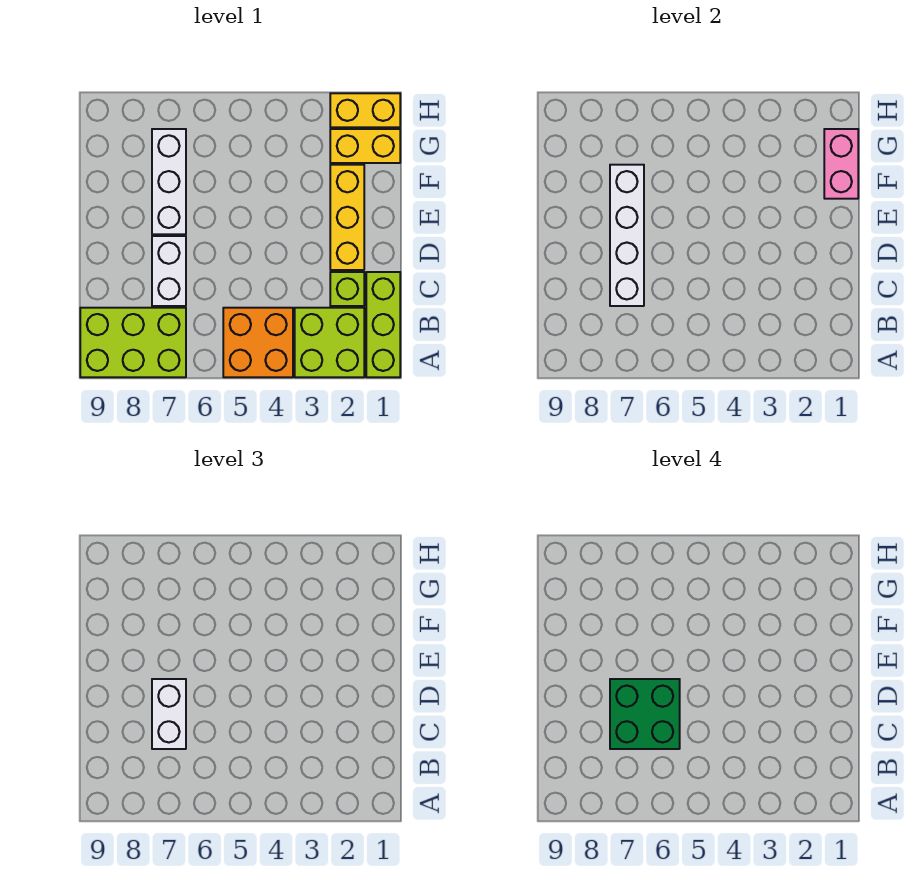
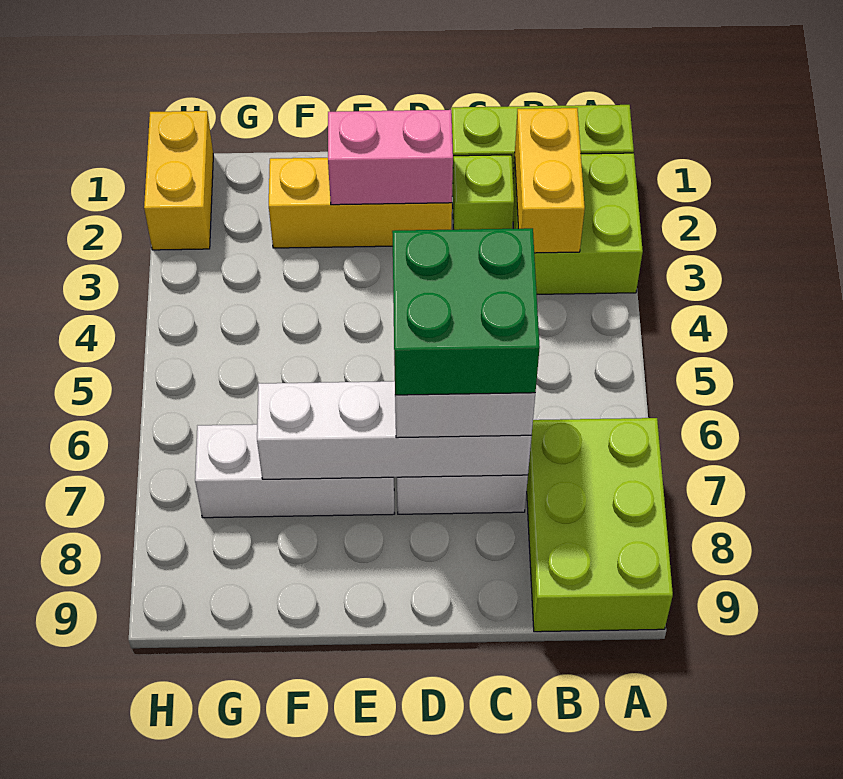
orange 2x2 brick [223,308,293,377] -> none
pink 1x2 brick [824,129,858,199] -> pink 1x2 brick moved to [328,110,453,205]
yellow 1x2 brick [330,129,400,163] -> yellow 1x2 brick moved to [515,108,585,253]

